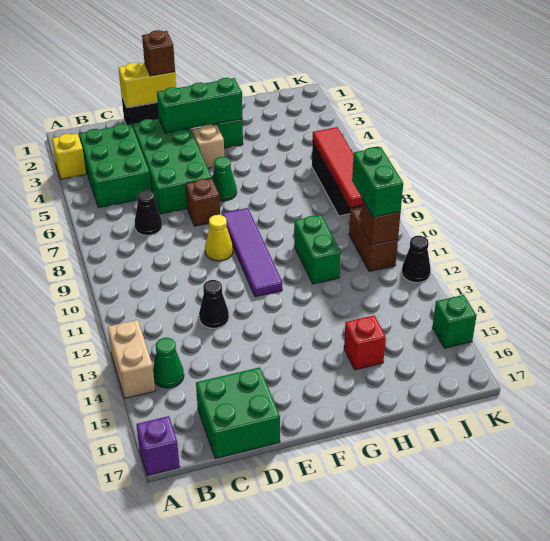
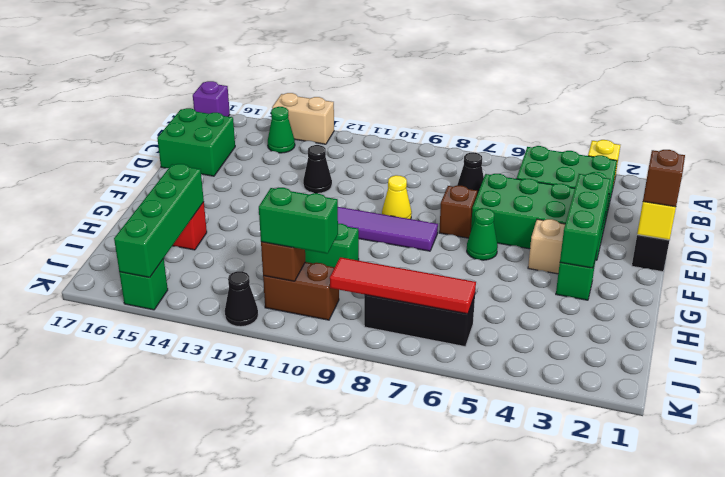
none -> green 1x4 brick [114,164,204,277]

